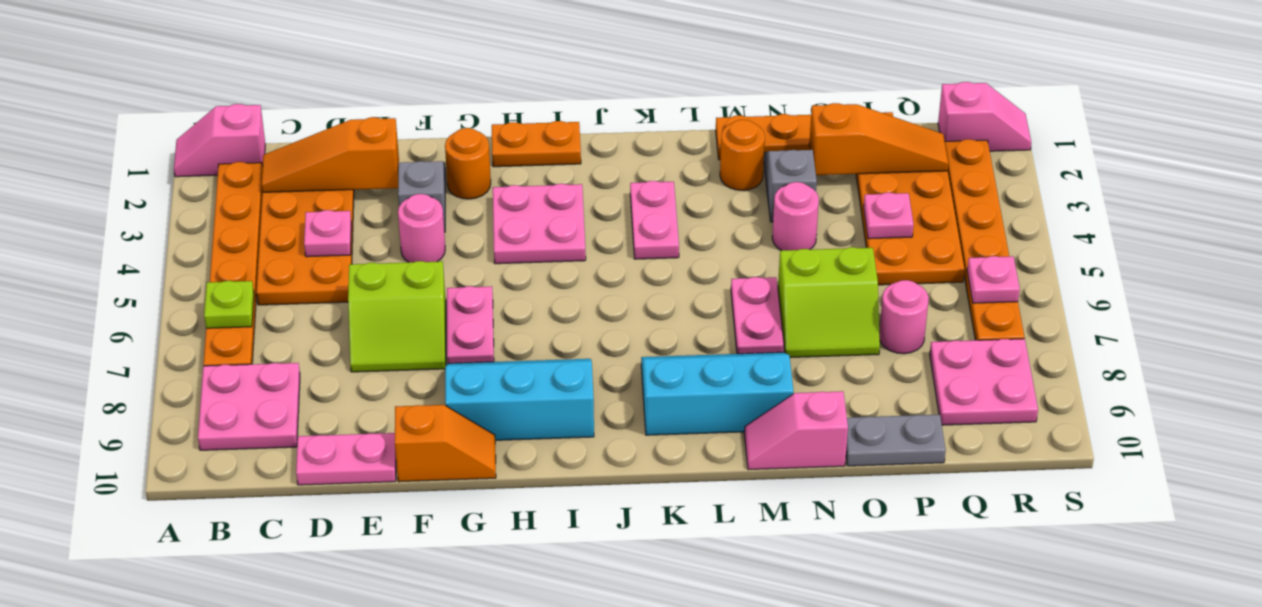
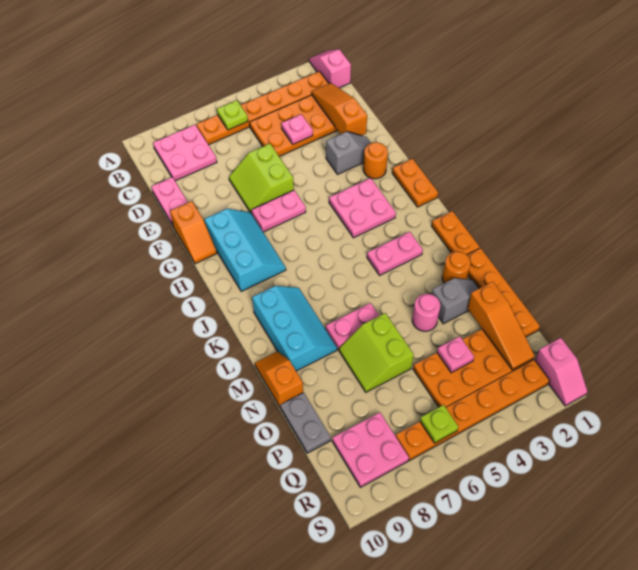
pink 1x1 round brick [398,194,445,262] -> none
none -> orange 1x2 plate [432,211,480,255]
pink 1x2 slope [744,391,848,470] -> orange 1x2 slope [255,351,303,408]
pink 1x1 round brick [879,280,929,354] -> none
pink 1x1 plate [967,256,1020,303] -> lime 1x1 plate [420,405,458,443]

